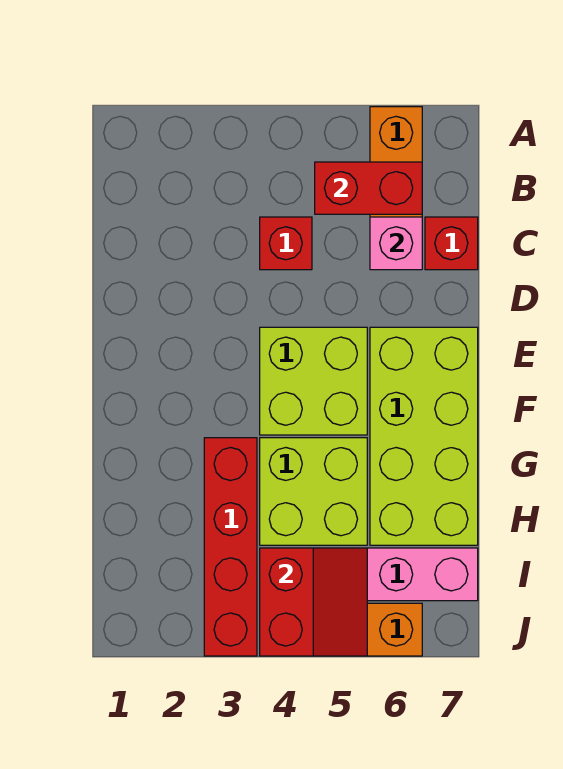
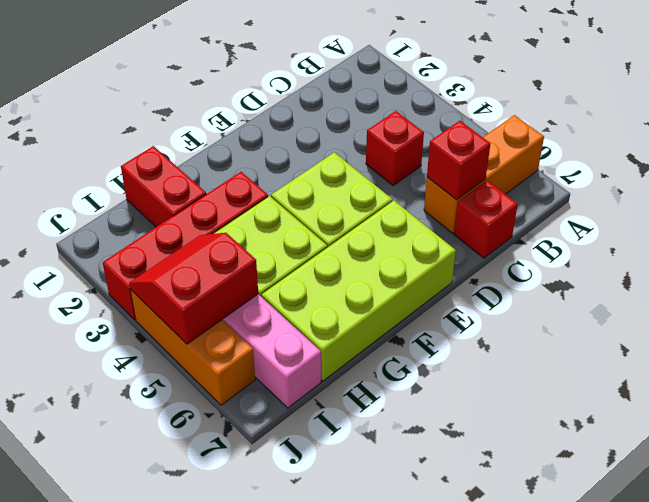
red 1x2 brick [315,162,422,214] -> red 1x2 brick moved to [121,146,206,227]
pink 1x1 brick [370,217,422,270] -> red 1x1 brick [427,121,490,200]
red 2x2 slope [260,548,367,656] -> red 2x2 slope turned to [129,233,258,344]

